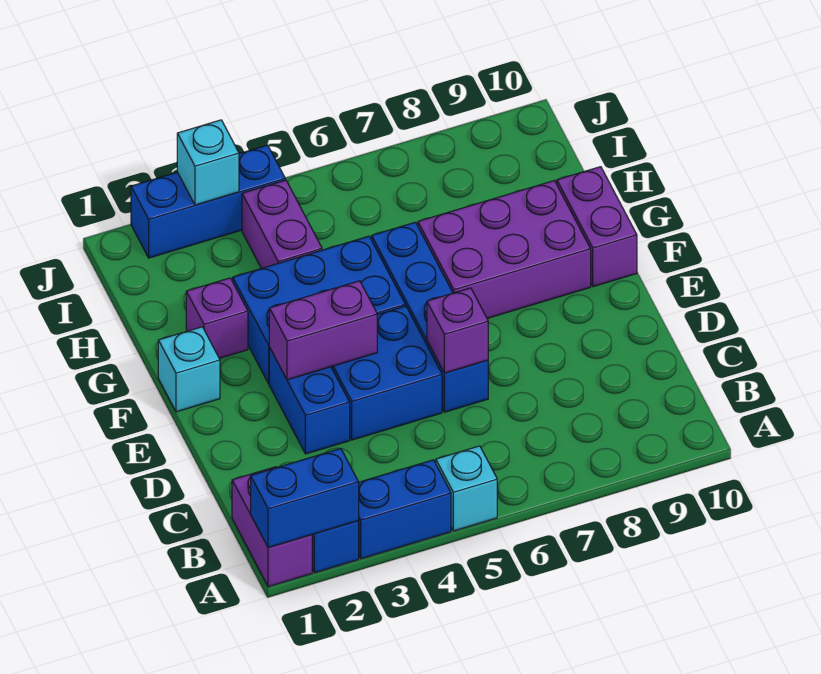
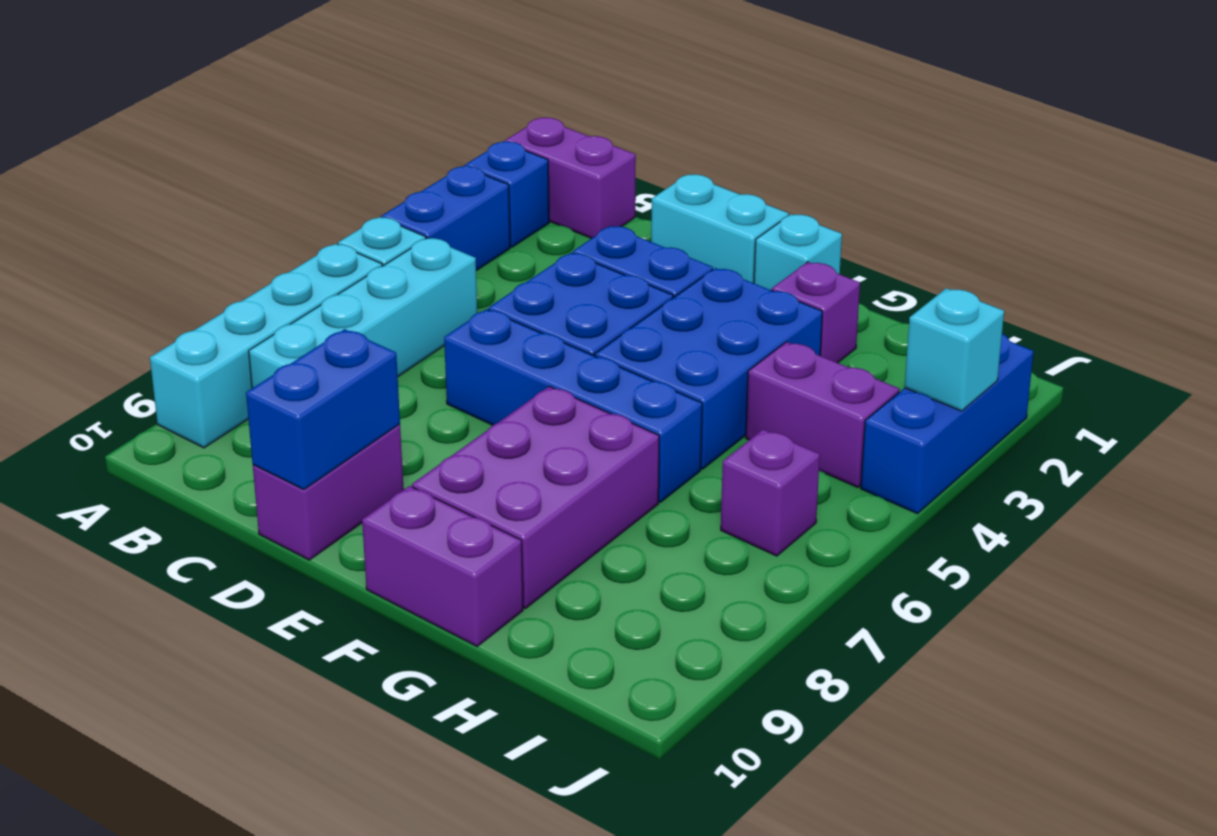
blue 1x2 brick [251,448,359,548] -> blue 1x2 brick moved to [246,329,400,490]
none -> cyan 1x4 brick [150,244,382,448]
none -> cyan 1x4 brick [249,238,477,388]
none -> cyan 1x2 brick [651,174,789,283]
purple 1x1 brick [427,288,488,373] -> purple 1x1 brick moved to [721,429,820,556]
purple 1x2 brick [269,281,377,380] -> purple 1x2 brick moved to [253,424,404,560]

